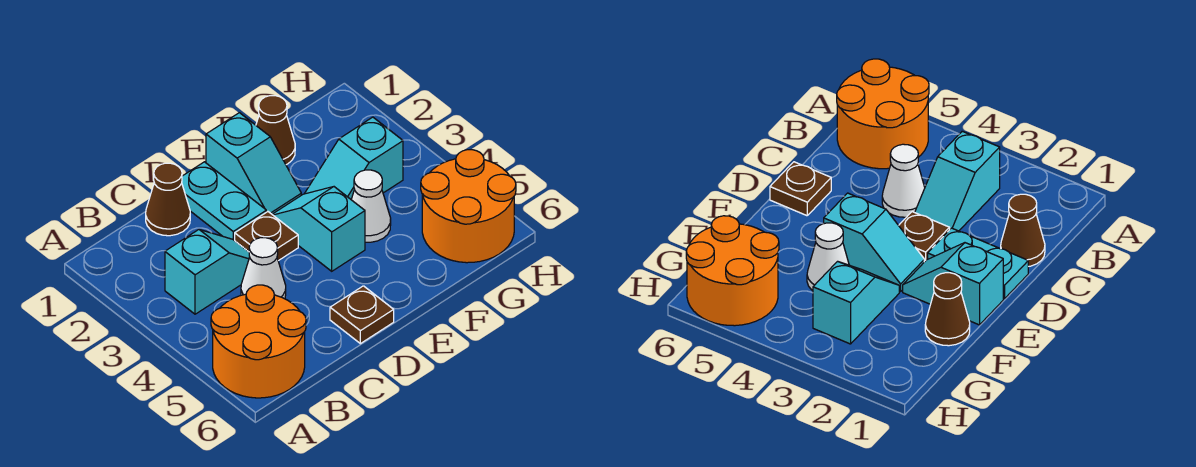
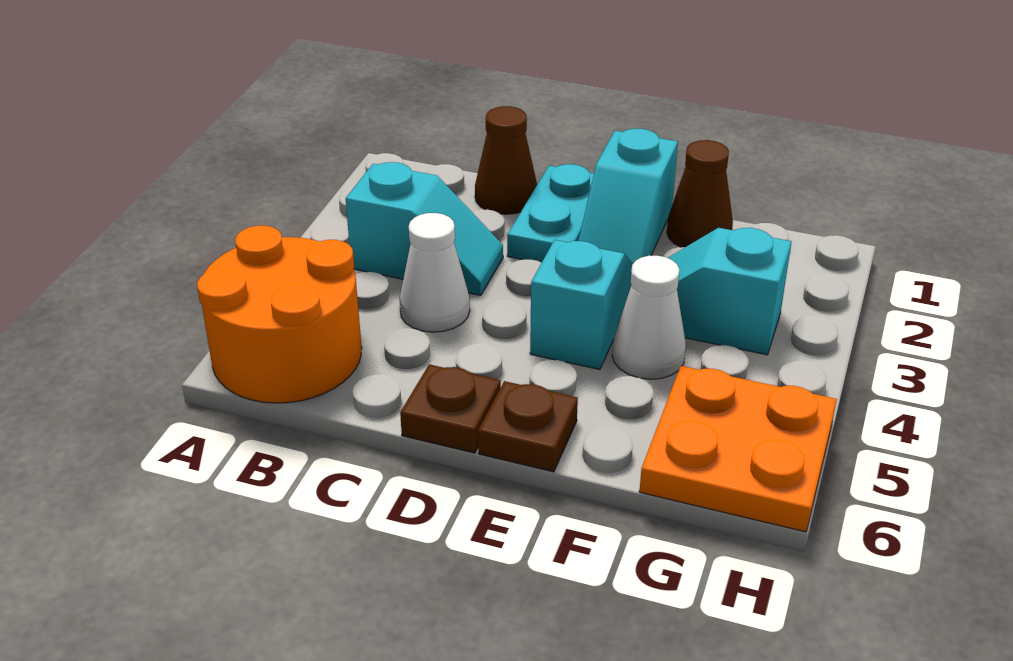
brown 1x1 plate [235,212,298,261] -> brown 1x1 plate moved to [478,381,578,472]
orange 2x2 round brick [421,150,516,263] -> orange 2x2 plate [639,366,837,532]

